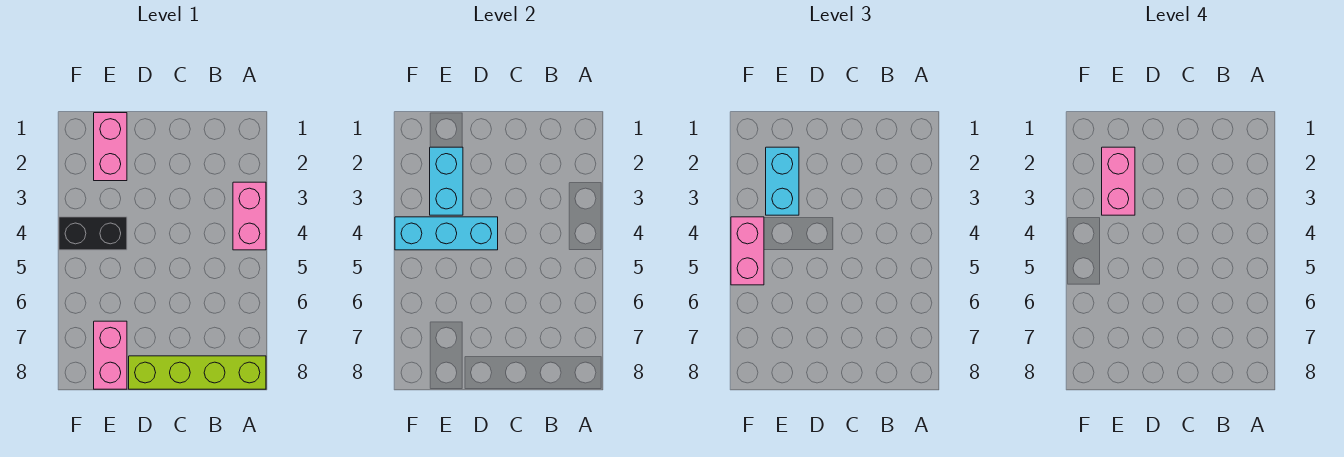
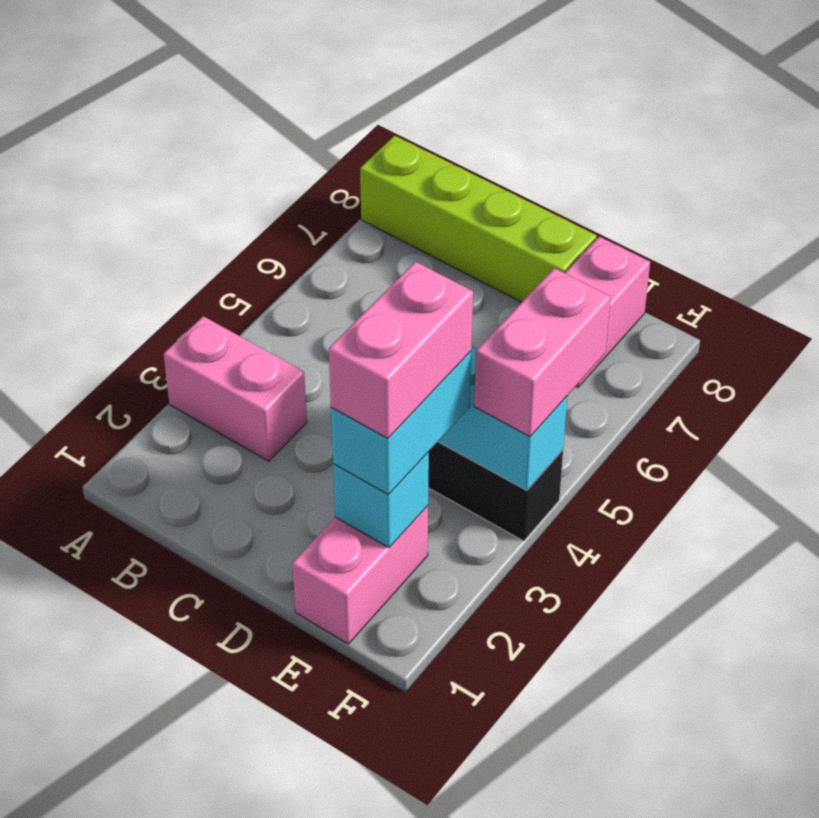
pink 1x2 brick [233,182,266,250] -> pink 1x2 brick turned to [164,316,307,461]
cyan 1x2 brick [430,147,463,215] -> cyan 1x1 brick [333,452,429,548]

